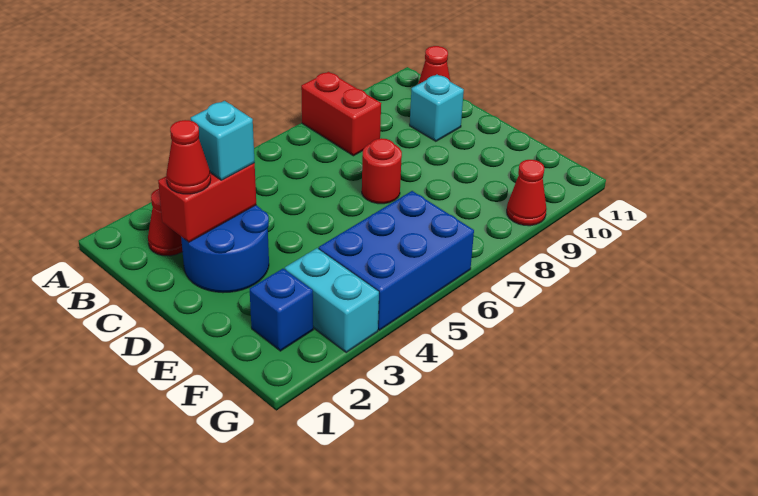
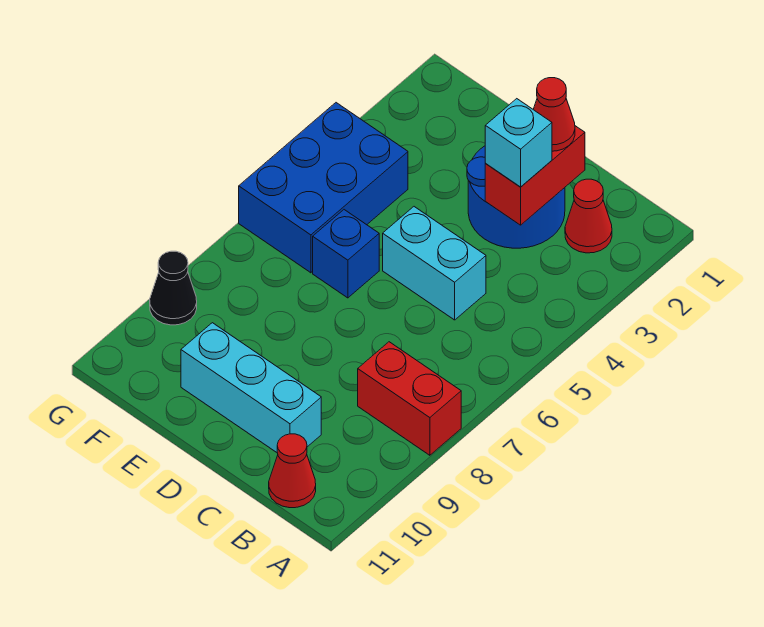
cyan 1x1 brick [410,75,464,141] -> cyan 1x3 brick [181,323,321,452]
red 1x1 round brick [362,138,402,204] -> none
blue 1x1 brick [250,269,313,351] -> blue 1x1 brick moved to [313,210,379,298]
cyan 1x2 brick [285,248,379,352] -> cyan 1x2 brick moved to [383,207,486,320]
red 1x1 cone [507,160,546,226] -> black 1x1 cone [150,251,197,325]

